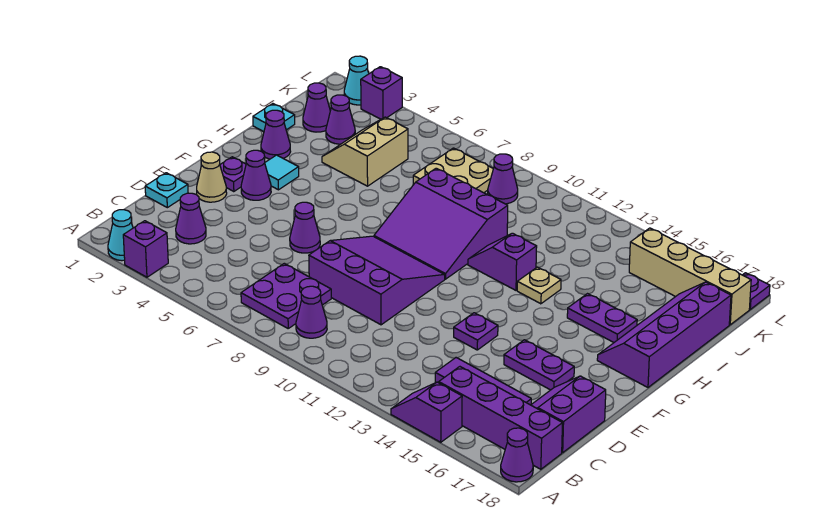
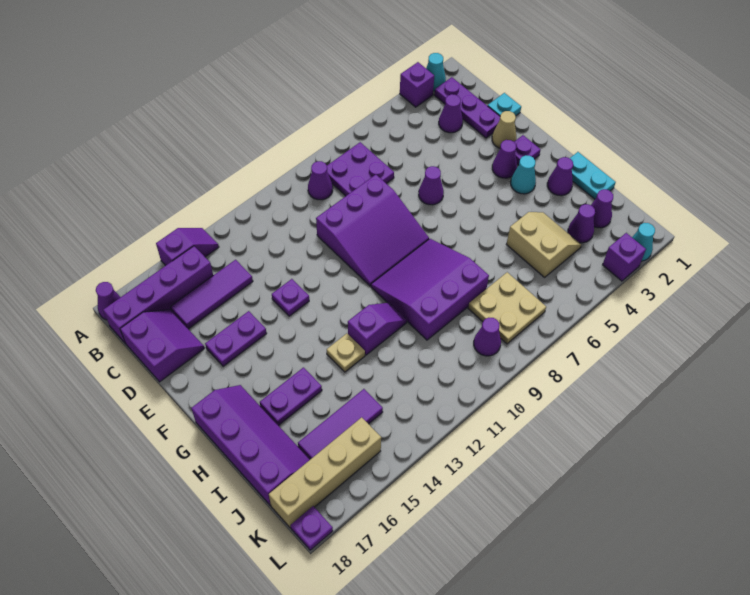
none -> purple 1x3 plate [435,77,500,138]
cyan 1x1 tile [265,155,299,190] -> cyan 1x1 cone [511,155,536,194]
cyan 1x1 plate [253,104,295,132] -> cyan 1x2 plate [570,152,616,199]
none -> purple 1x3 tile [298,389,383,459]

